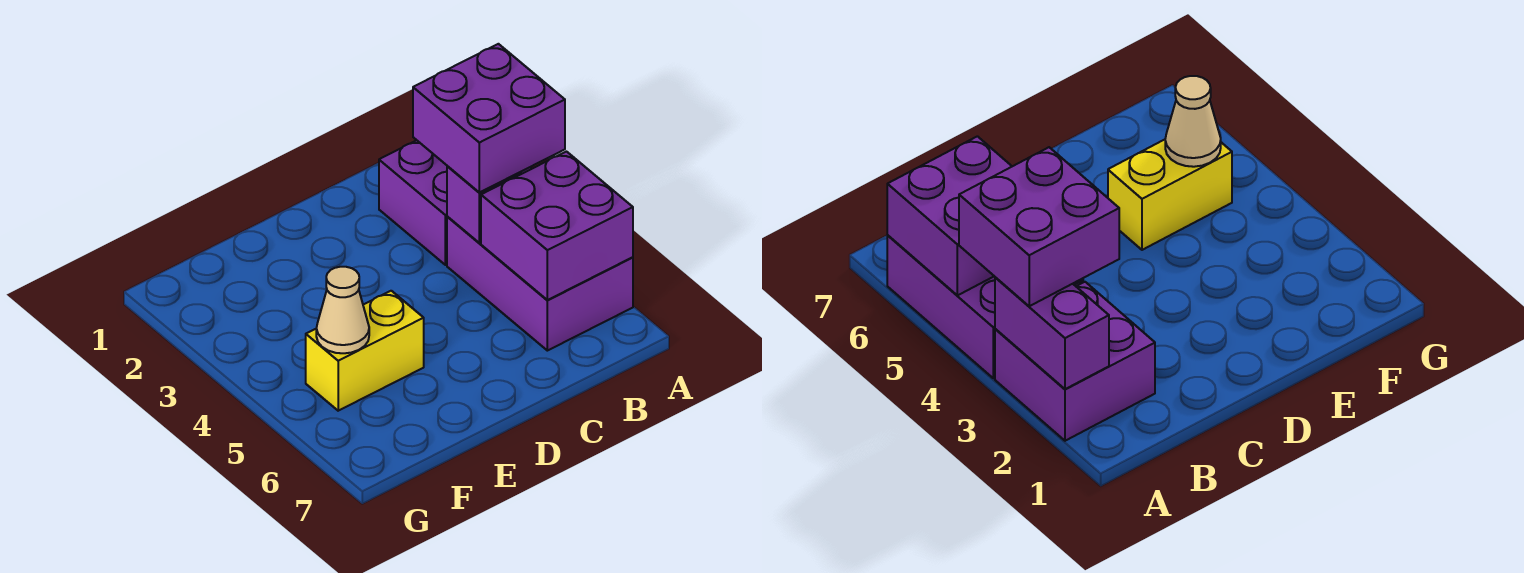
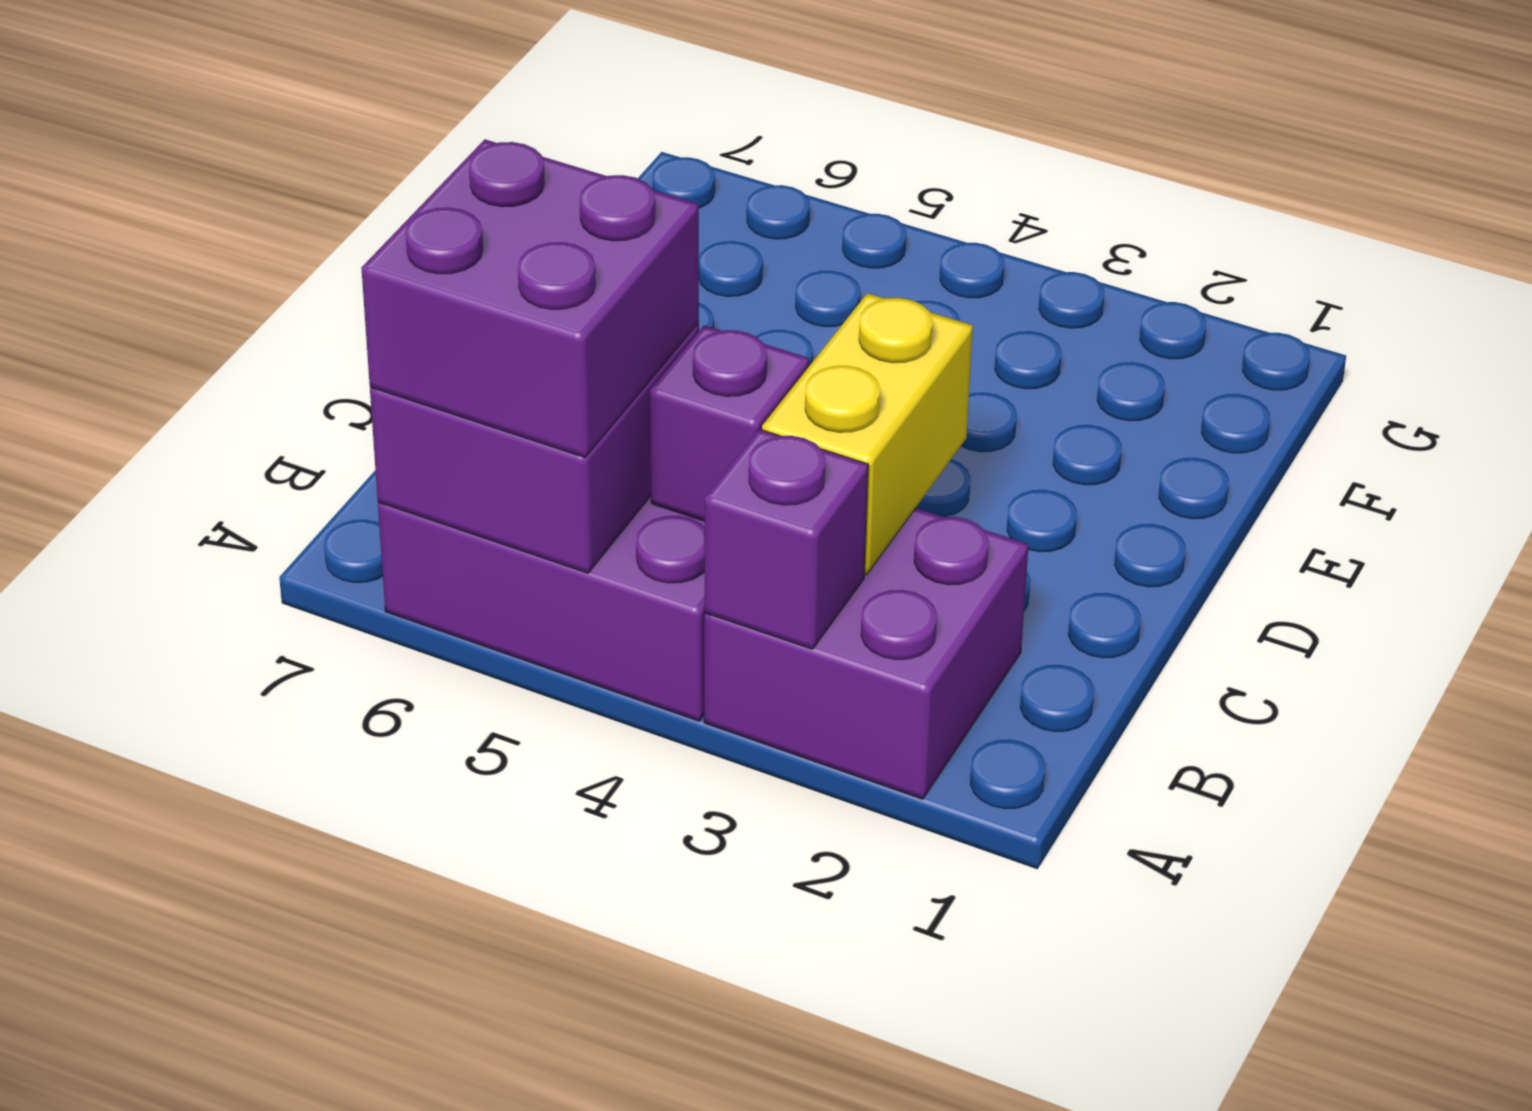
purple 1x2 brick [995,278,1109,389] -> purple 1x1 brick [705,429,868,649]
purple 2x2 brick [413,44,565,192] -> purple 2x2 brick moved to [361,140,699,458]
yellow 1x2 brick [306,291,424,411] -> yellow 1x2 brick moved to [762,293,973,575]
tan 1x1 cone [316,267,369,353] -> none

